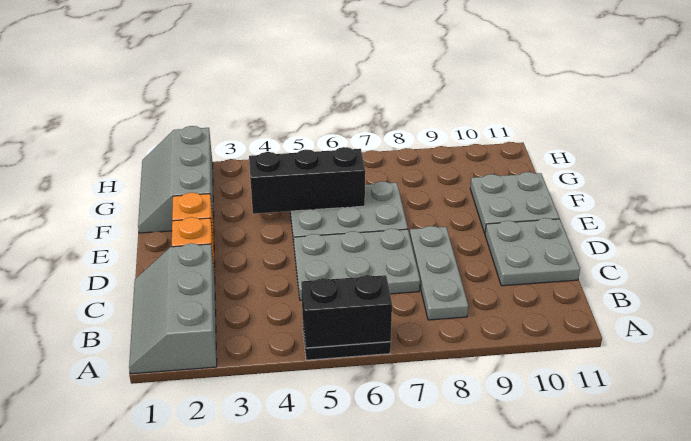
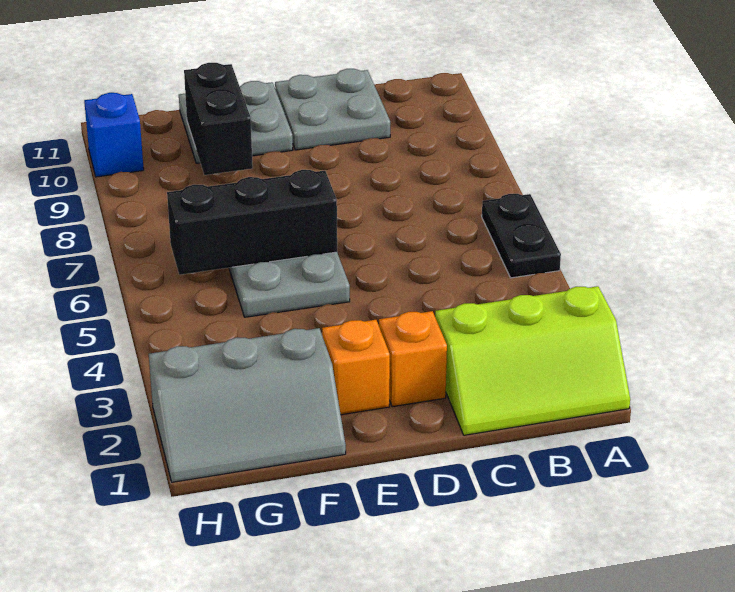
grey 2x3 slope [129,243,217,374] -> lime 2x3 slope [435,286,630,435]
black 1x2 brick [301,275,392,348] -> black 1x2 brick moved to [184,63,253,175]
grey 1x3 plate [410,226,468,320] -> none
grey 2x3 plate [294,229,420,300] -> none
black 1x3 brick [249,147,365,214] -> black 1x3 brick turned to [167,170,337,275]
none -> blue 1x1 brick [84,93,144,177]

